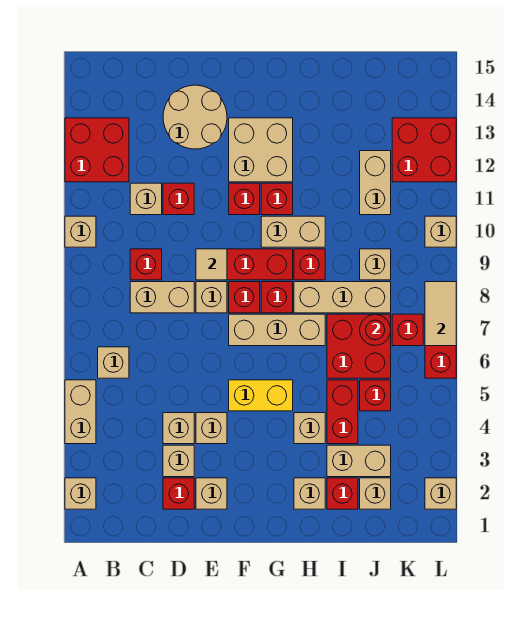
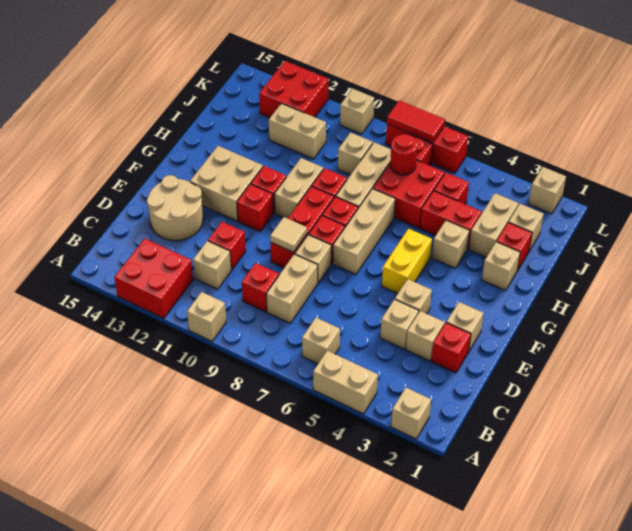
tan 1x2 tile [425,282,456,346] -> red 1x2 tile [387,100,445,143]

